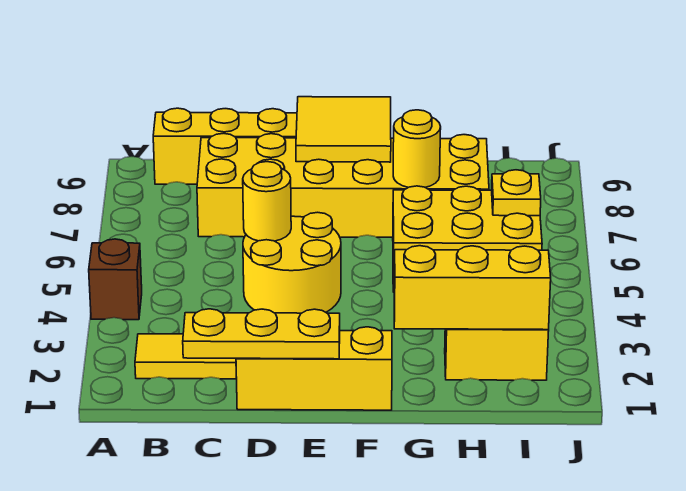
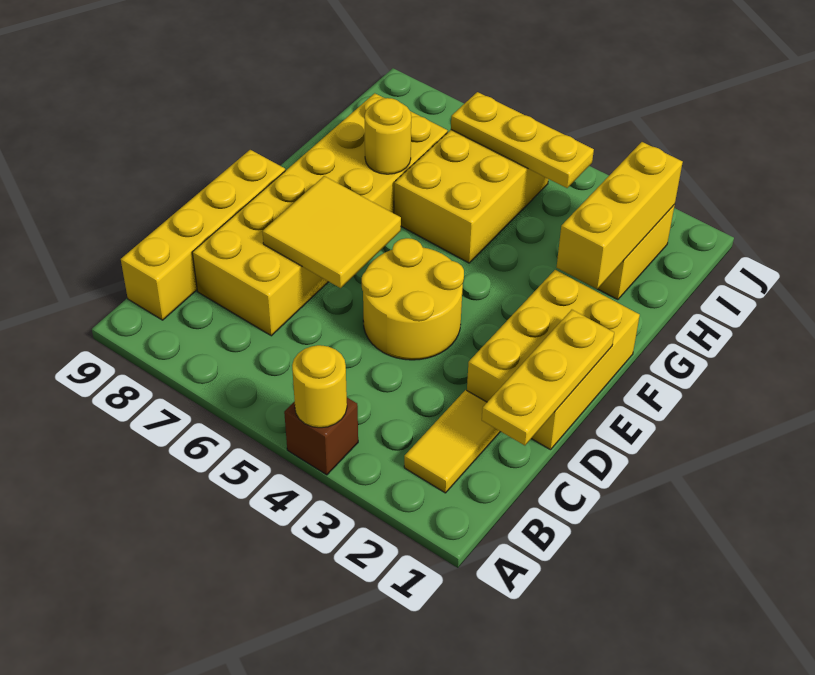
yellow 1x3 brick [236,327,392,410] -> yellow 2x3 brick [467,270,640,450]
yellow 1x1 round brick [243,162,291,241] -> yellow 1x1 round brick moved to [292,345,347,428]
yellow 2x2 tile [296,97,391,162] -> yellow 2x2 tile moved to [262,176,401,288]
yellow 1x1 plate [492,170,541,216] -> yellow 1x3 plate [451,92,594,188]

